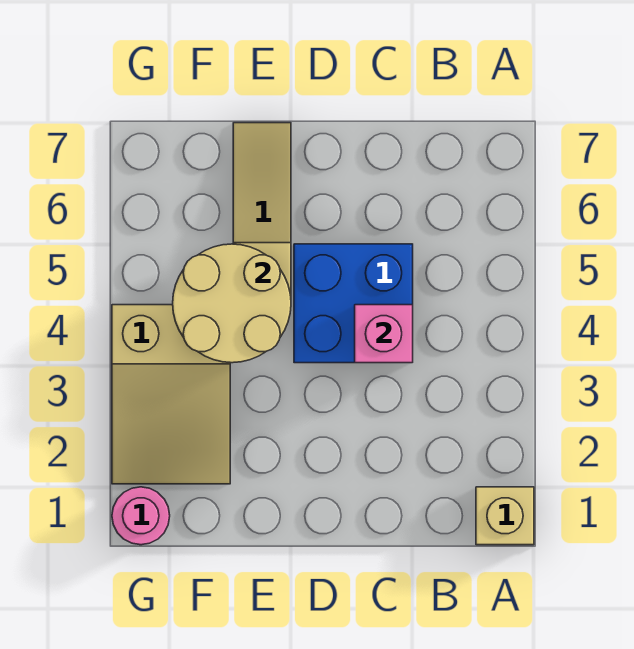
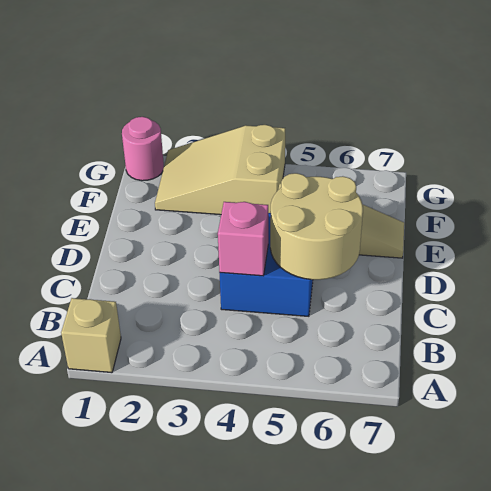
tan 2x2 round brick [173,244,291,363] -> tan 2x2 round brick moved to [270,173,363,280]

